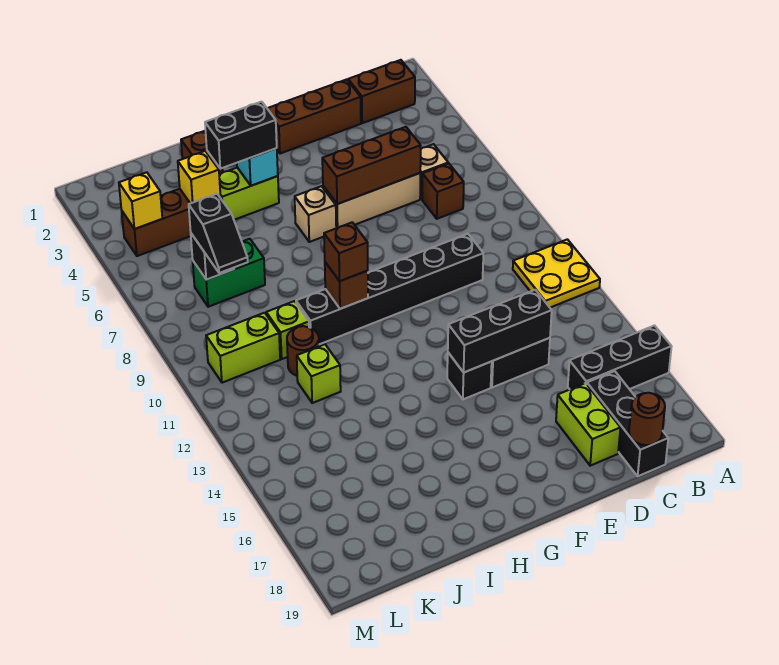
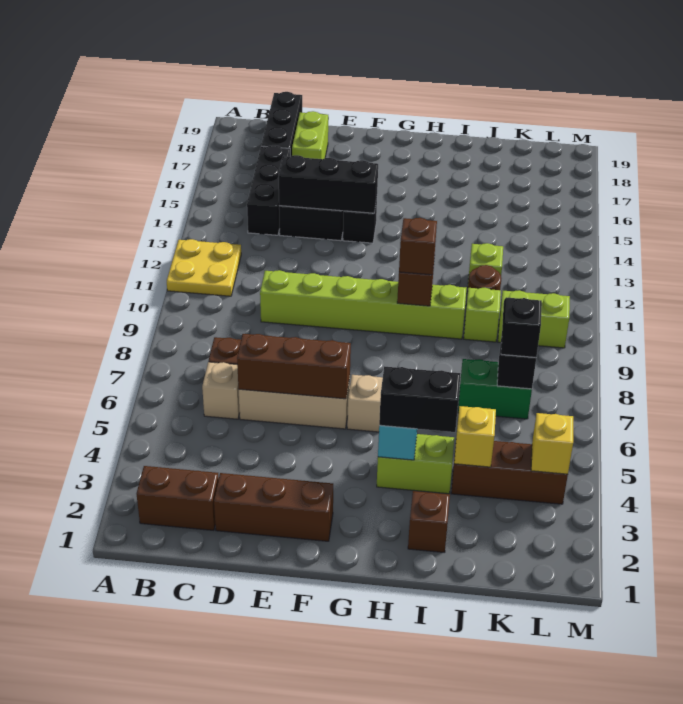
black 1x3 brick [568,326,672,389] -> black 1x3 brick turned to [247,145,290,235]
brown 1x1 round brick [629,393,665,445] -> none
black 1x6 brick [296,234,483,344] -> lime 1x6 brick [260,270,466,339]

